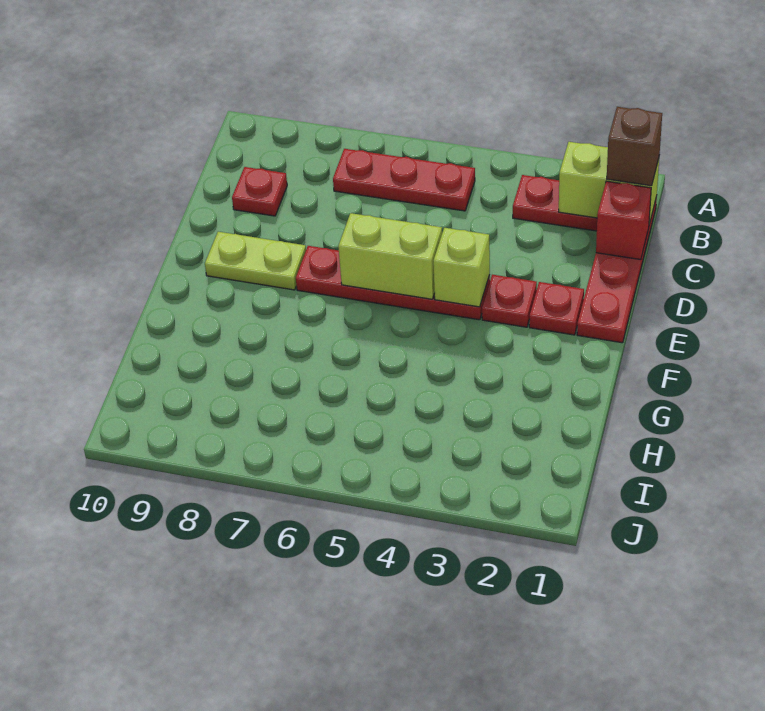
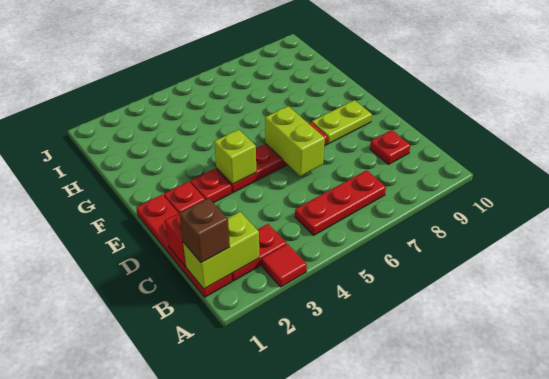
none -> red 1x1 tile [262,244,307,287]
lime 1x2 brick [338,213,442,299] -> lime 1x2 brick turned to [265,106,325,176]

